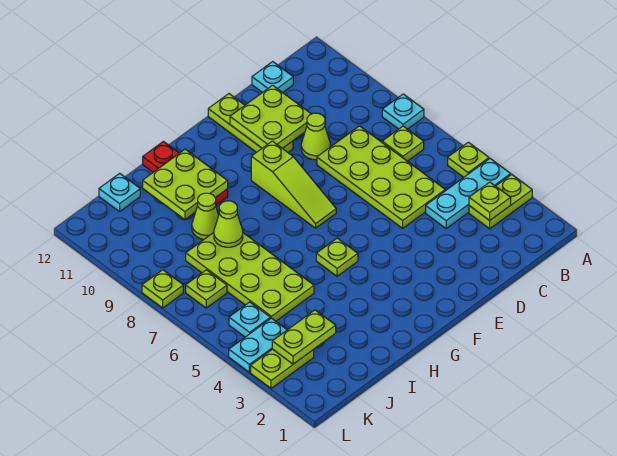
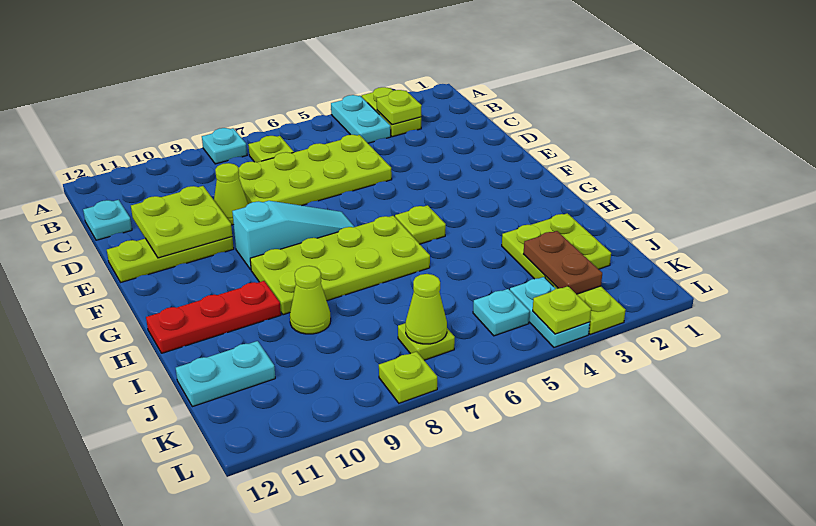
cyan 1x3 plate [426,159,511,228] -> cyan 1x2 plate [331,95,391,143]
lime 1x1 plate [448,142,489,177] -> lime 1x1 plate moved to [533,286,591,334]
lime 1x3 slope [251,141,336,228] -> cyan 1x3 slope [232,201,354,269]
lime 2x2 plate [143,149,228,219] -> lime 2x2 plate moved to [502,213,611,279]
lime 2x4 plate [186,233,314,321] -> lime 2x4 plate moved to [250,216,430,315]
lime 1x1 cone [214,201,243,247] -> lime 1x1 cone moved to [406,274,447,344]
lime 1x2 plate [272,310,336,364] -> brown 1x2 plate [524,231,602,294]
cyan 1x1 plate [99,173,140,212] -> cyan 1x2 plate [176,341,275,407]

